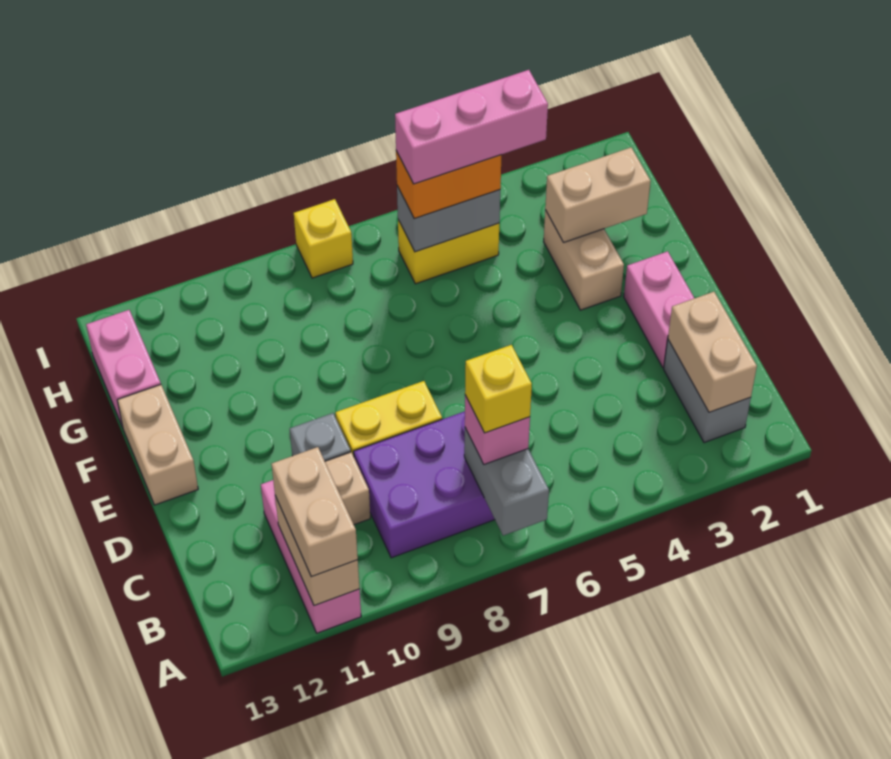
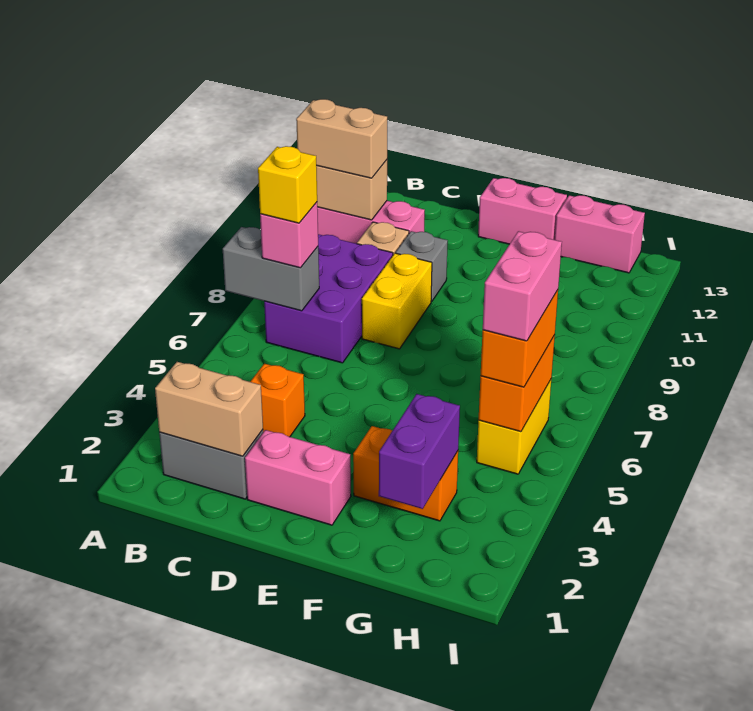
none -> orange 1x1 brick [250,364,305,437]
tan 1x2 brick [117,385,198,505] -> pink 1x2 brick [478,178,567,244]
tan 1x2 brick [544,210,624,310] -> orange 1x2 brick [353,426,458,521]
tan 1x2 brick [545,148,651,242] -> purple 1x2 brick [379,394,460,509]
pink 1x3 brick [395,70,548,184] -> pink 1x2 brick [483,231,562,341]
grey 1x2 brick [397,186,500,252] -> orange 1x2 brick [479,335,555,432]
yellow 1x1 brick [294,199,353,278] -> none

